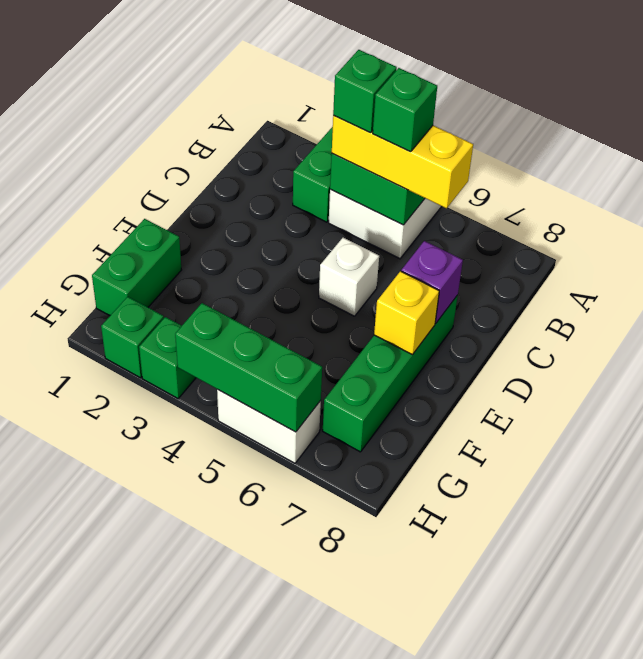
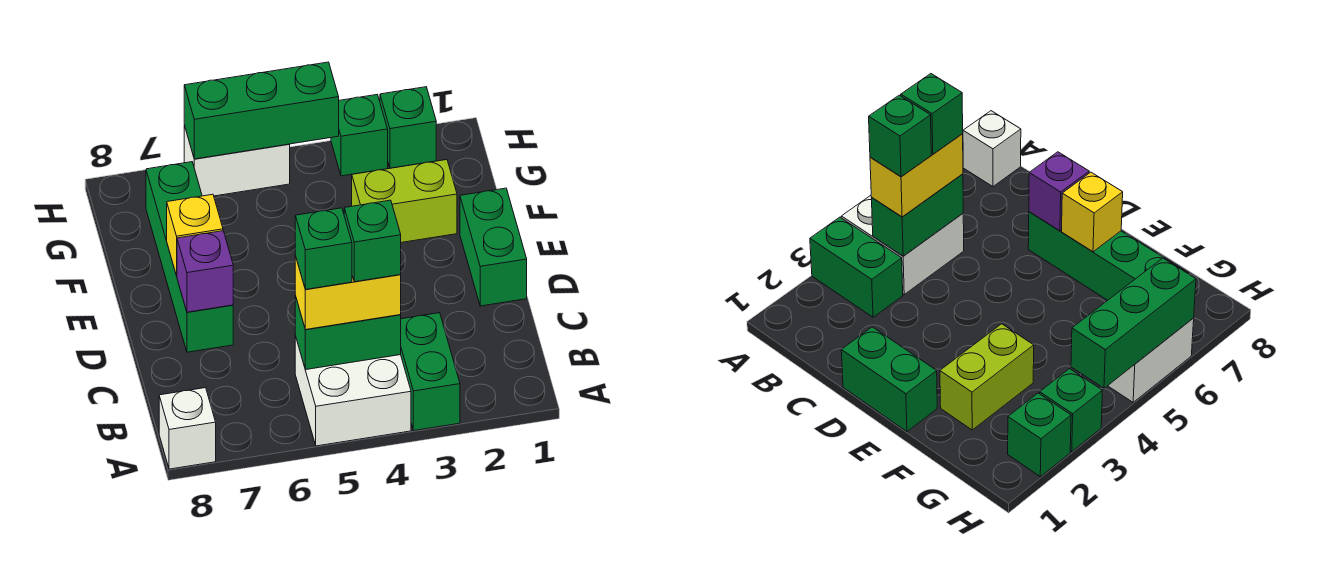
yellow 1x3 brick [332,116,473,208] -> yellow 1x2 brick [295,256,401,330]
white 1x1 brick [319,238,379,316] -> white 1x1 brick moved to [159,388,216,469]
green 1x2 brick [92,219,181,316] -> green 1x2 brick moved to [460,188,527,306]
none -> lime 1x2 brick [352,160,457,243]

